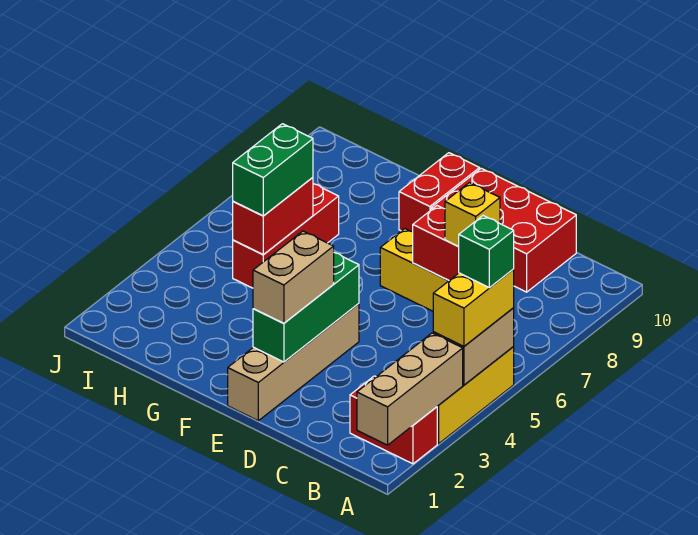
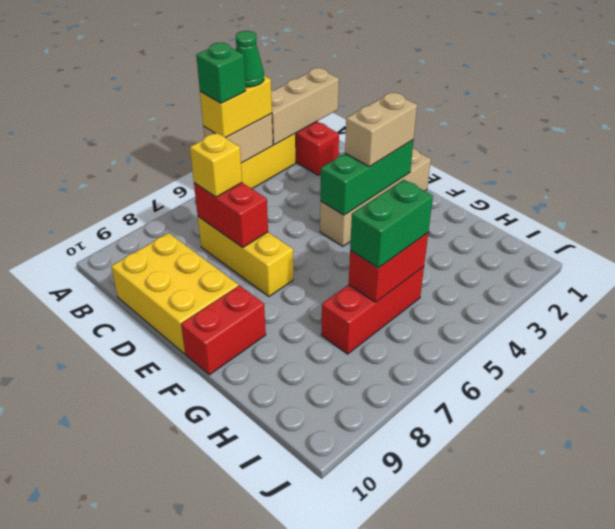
none -> green 1x1 cone [236,31,264,87]
red 2x3 brick [431,168,576,292] -> yellow 2x3 brick [111,233,238,354]

